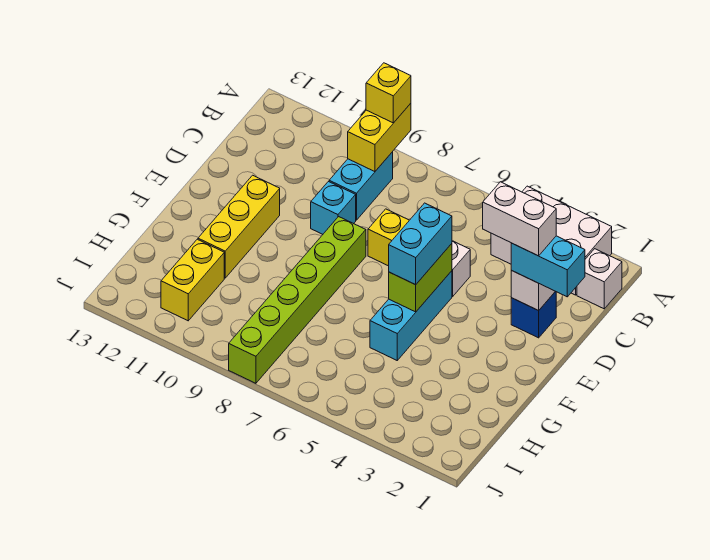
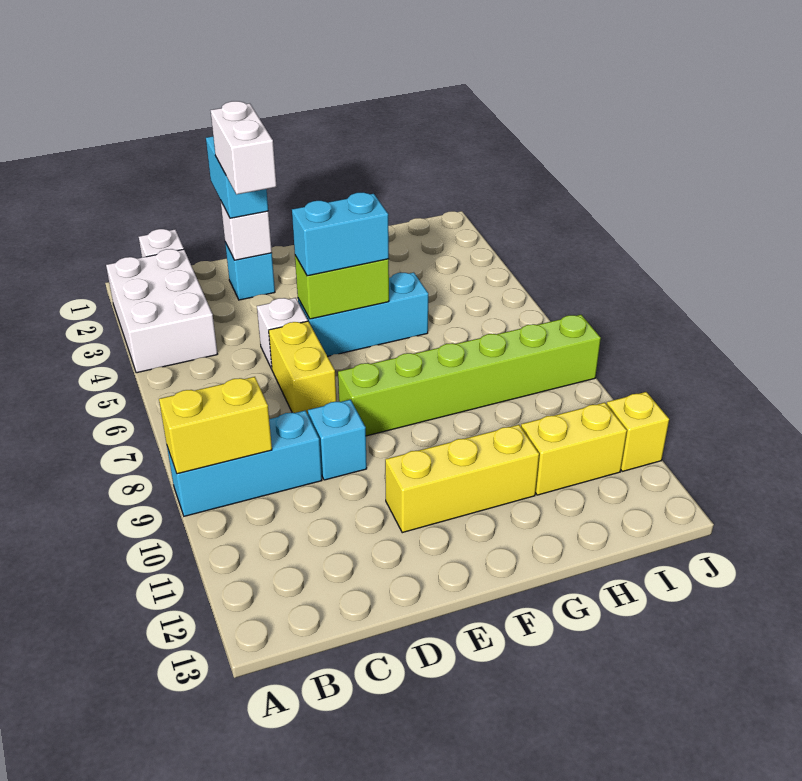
yellow 1x1 brick [366,63,411,123] -> yellow 1x1 brick moved to [607,392,669,471]
cyan 1x2 brick [329,152,393,220] -> cyan 1x3 brick [167,411,322,516]
blue 1x1 brick [511,291,556,338] -> cyan 1x1 brick [225,242,275,300]

